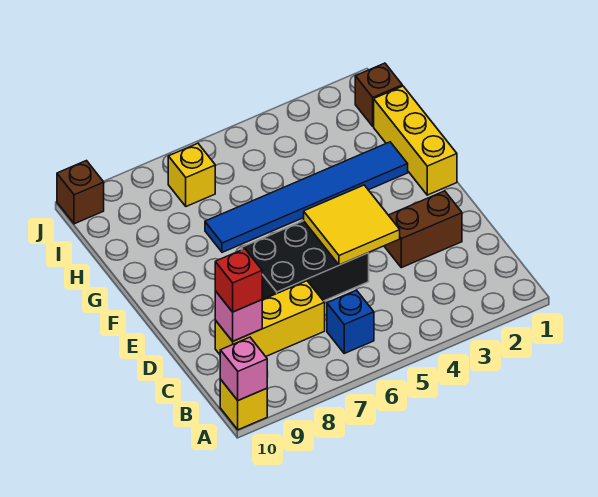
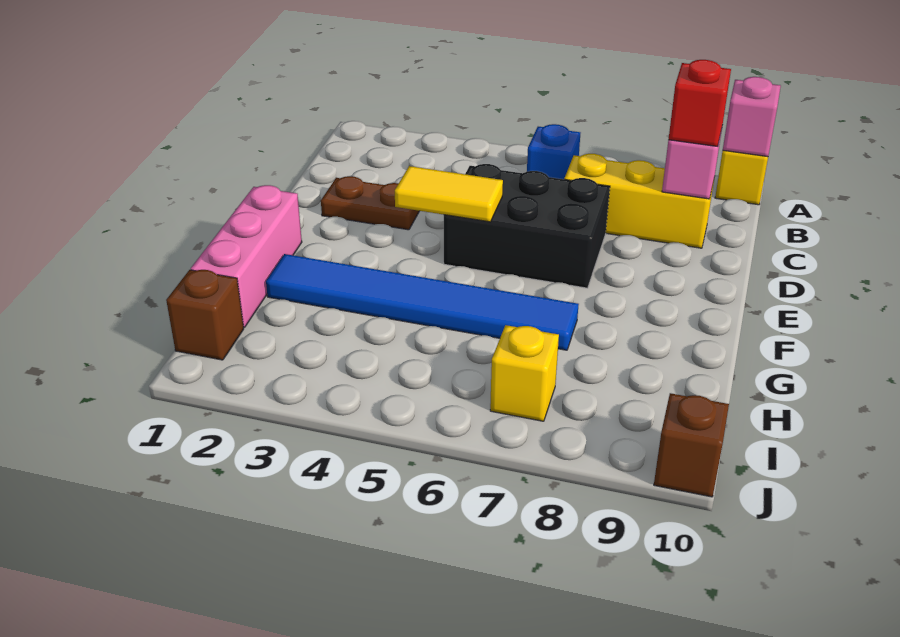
brown 1x2 brick [384,191,462,268] -> brown 1x2 plate [321,176,419,230]
yellow 2x2 tile [304,185,400,265] -> yellow 1x2 tile [395,166,503,222]
yellow 1x3 brick [374,86,457,195] -> pink 1x3 brick [191,185,302,327]

